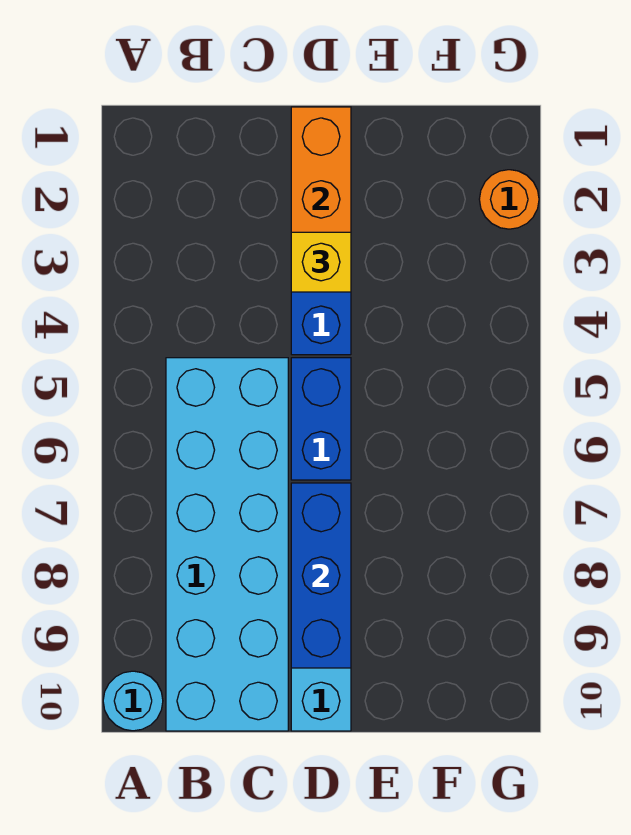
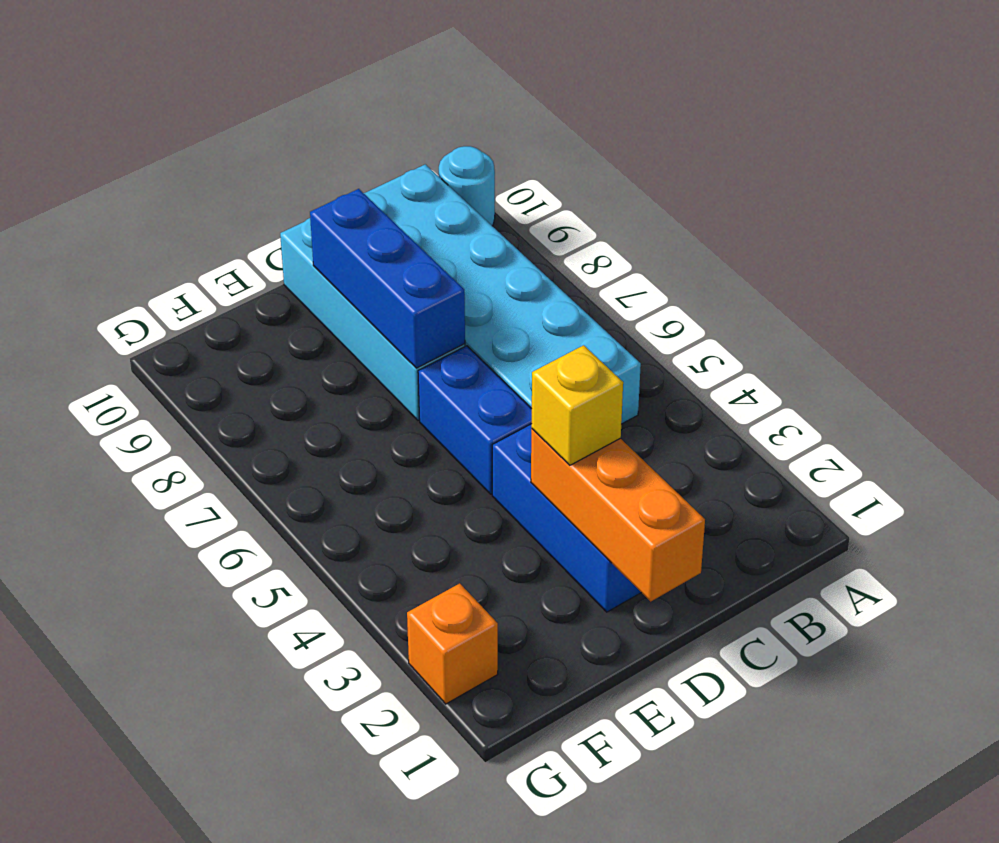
orange 1x1 round brick [479,170,539,229] -> orange 1x1 brick [407,583,498,704]

